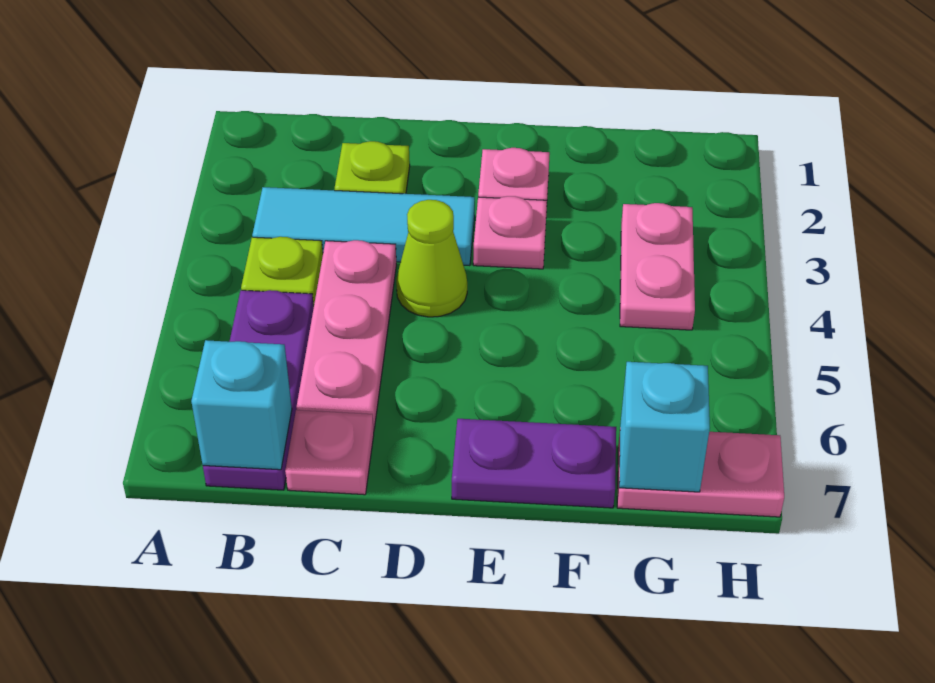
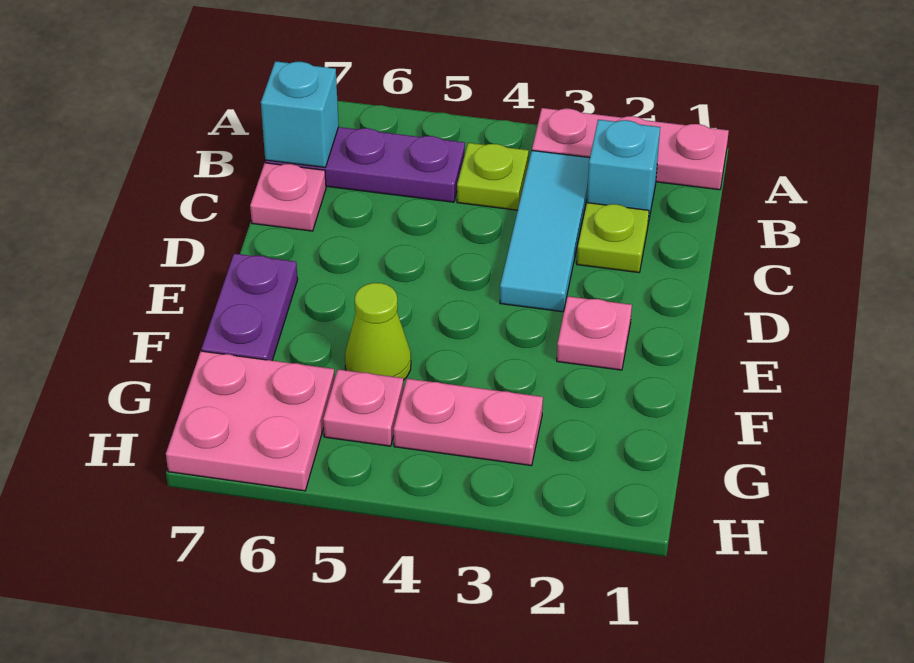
pink 1x3 plate [296,240,396,430] -> pink 1x3 plate moved to [532,108,729,190]
lime 1x1 cone [396,200,467,317] -> lime 1x1 cone moved to [345,283,411,380]
pink 1x1 plate [473,196,547,269] -> pink 1x1 plate moved to [323,369,404,446]
pink 1x2 plate [617,432,784,517] -> pink 2x2 plate [166,351,335,491]
cyan 1x1 brick [619,362,710,492] -> cyan 1x1 brick moved to [587,120,660,223]

